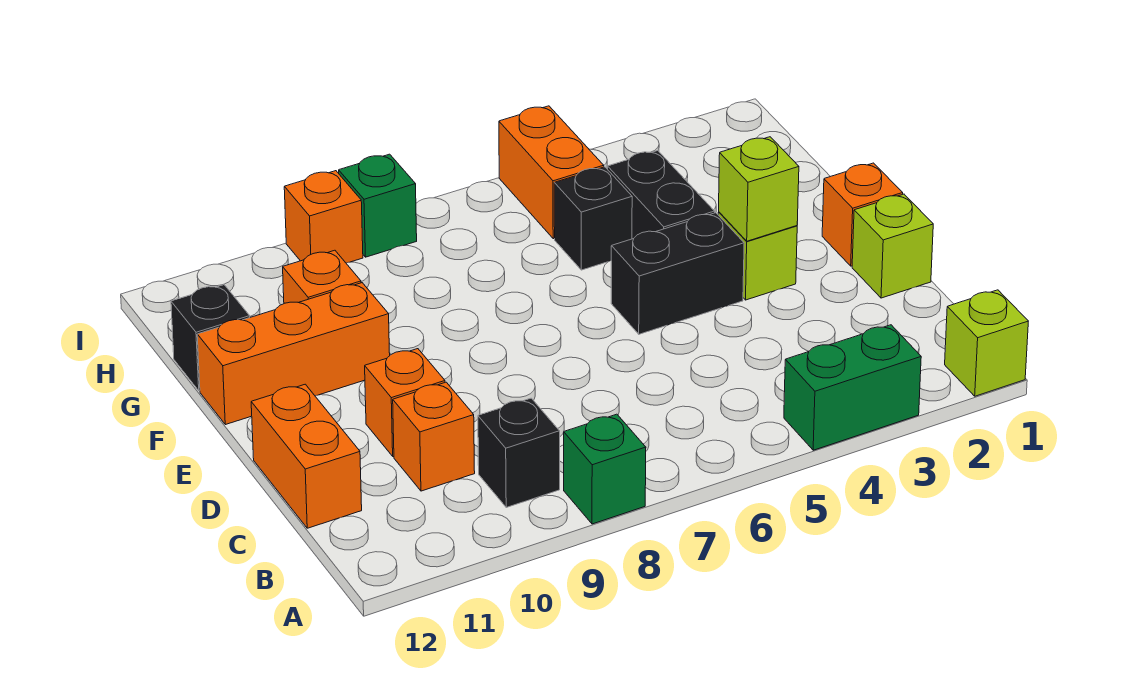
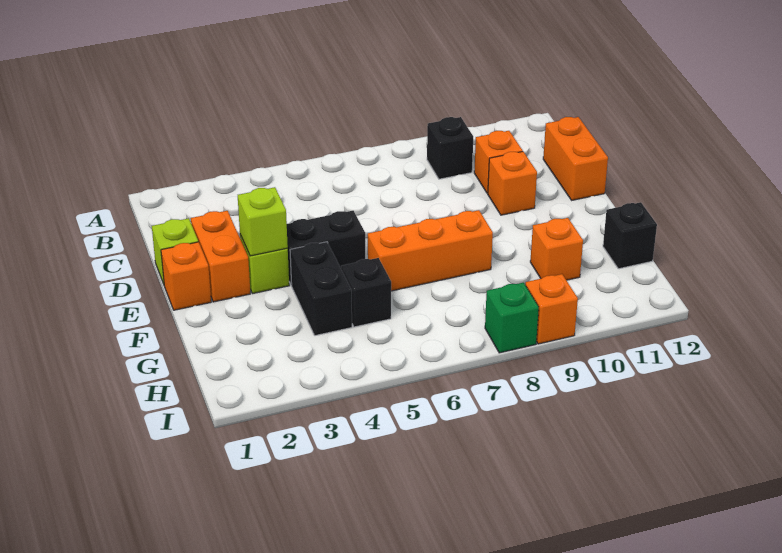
lime 1x1 brick [945,290,1028,396] -> none
green 1x2 brick [784,325,921,450] -> none
green 1x1 brick [564,414,646,524] -> none
orange 1x3 brick [197,283,390,425] -> orange 1x3 brick moved to [368,210,493,291]
orange 1x2 brick [499,106,604,239] -> orange 1x2 brick moved to [191,211,250,302]

